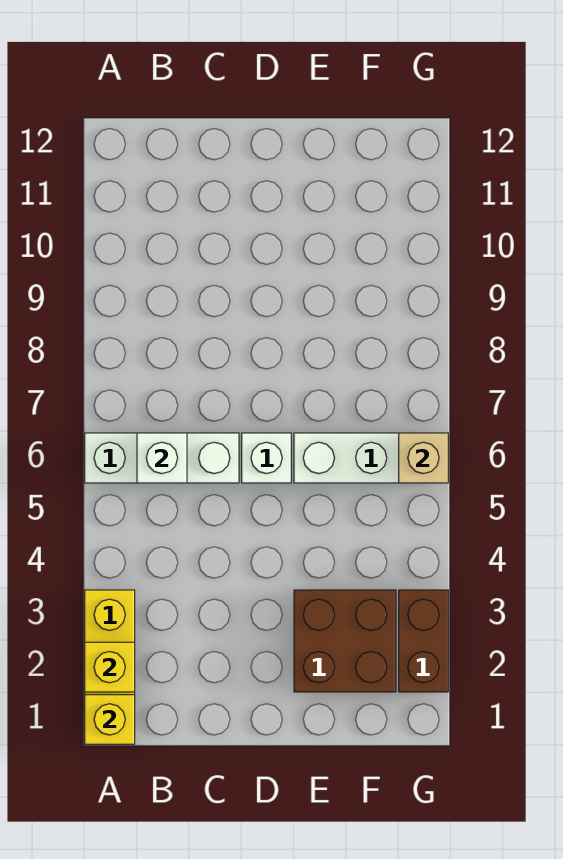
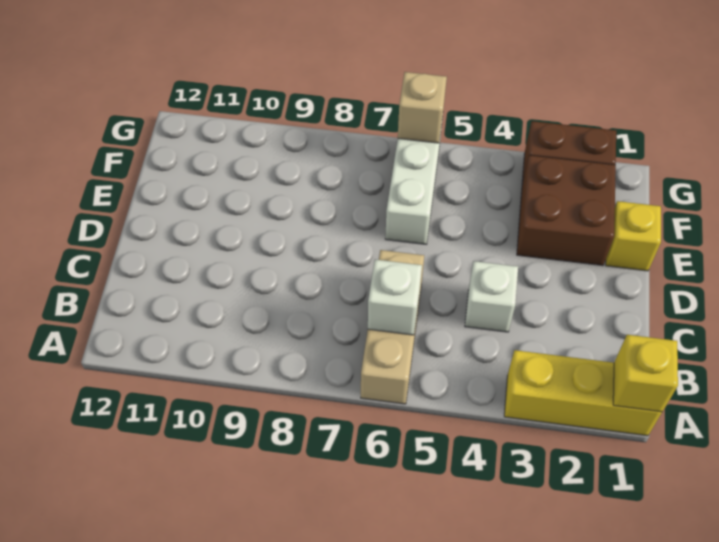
yellow 1x1 brick [85,642,135,692] -> yellow 1x1 brick moved to [606,201,661,271]
white 1x3 brick [85,433,239,483] -> tan 1x3 brick [361,250,424,404]
white 1x1 brick [242,433,291,483] -> white 1x1 brick moved to [465,261,518,332]

